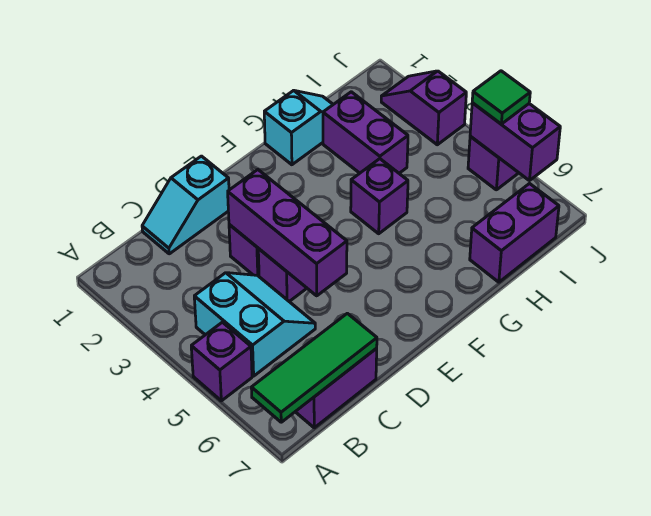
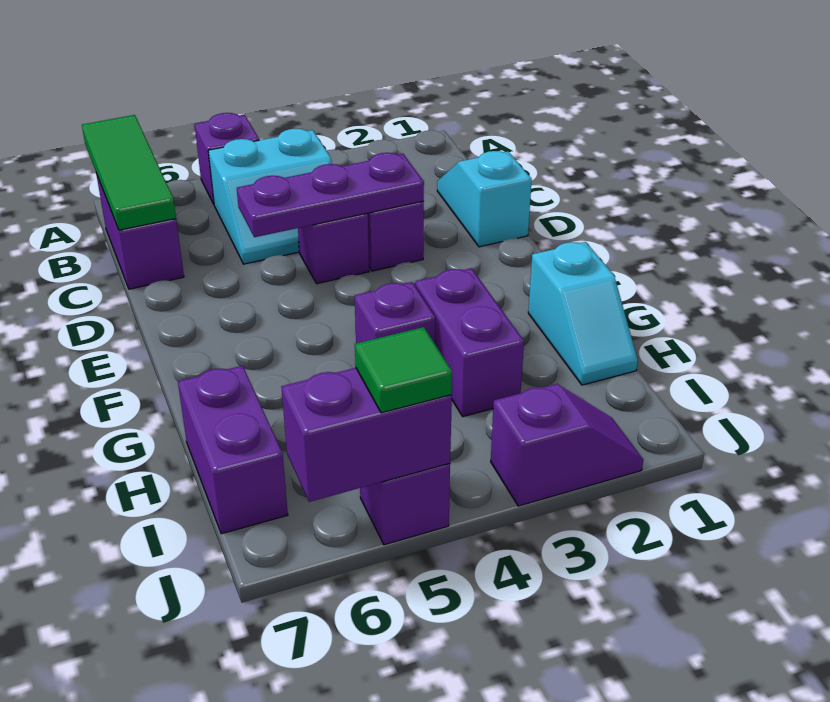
purple 1x3 brick [228,170,347,296] -> purple 1x3 plate [237,153,424,237]
purple 1x2 brick [323,92,408,173] -> purple 1x2 brick turned to [415,268,524,417]

